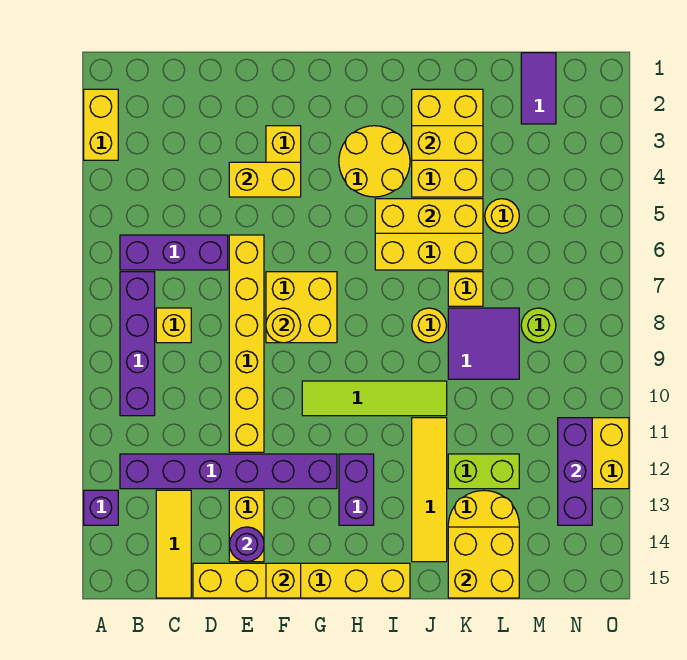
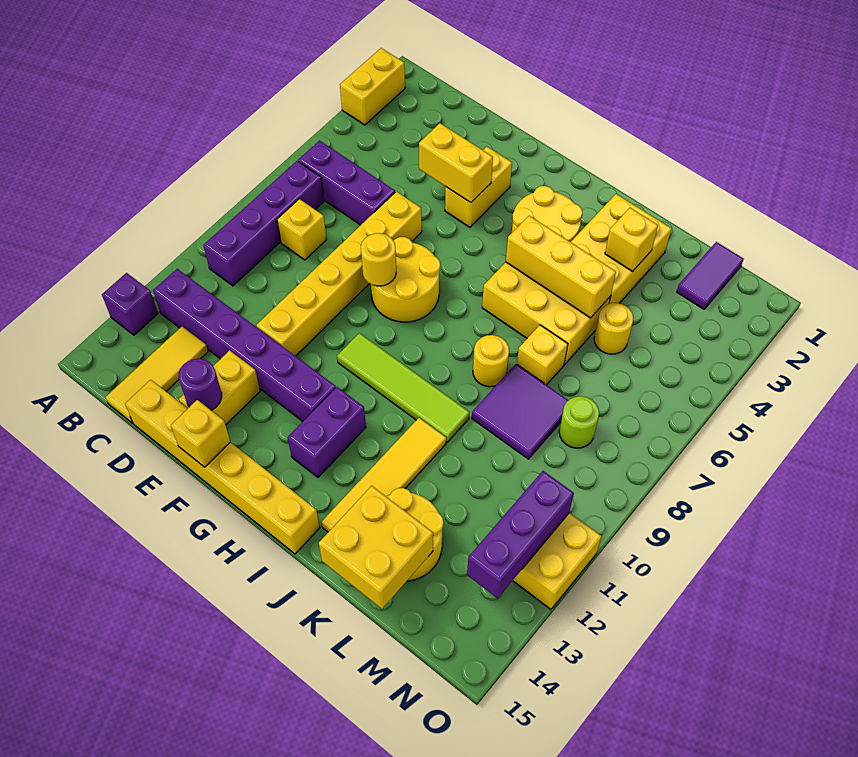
yellow 2x2 brick [266,272,337,343] -> yellow 2x2 round brick [371,237,440,322]
yellow 1x2 brick [412,126,483,160] -> yellow 1x1 brick [605,208,658,272]
lime 1x2 brick [448,454,519,489] -> none

